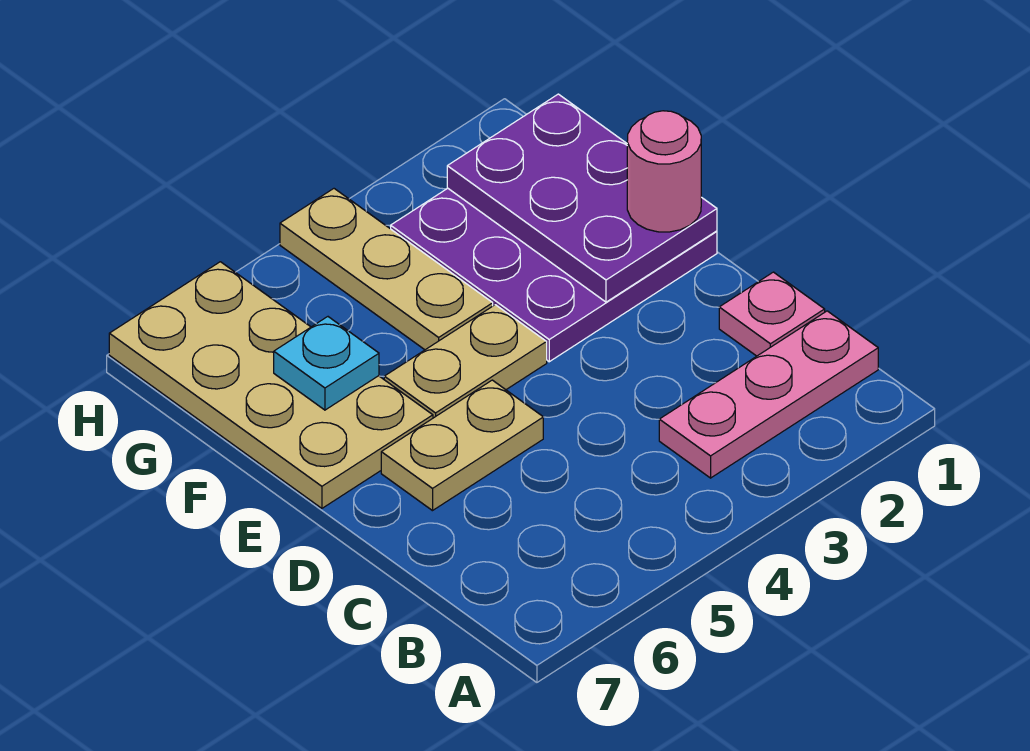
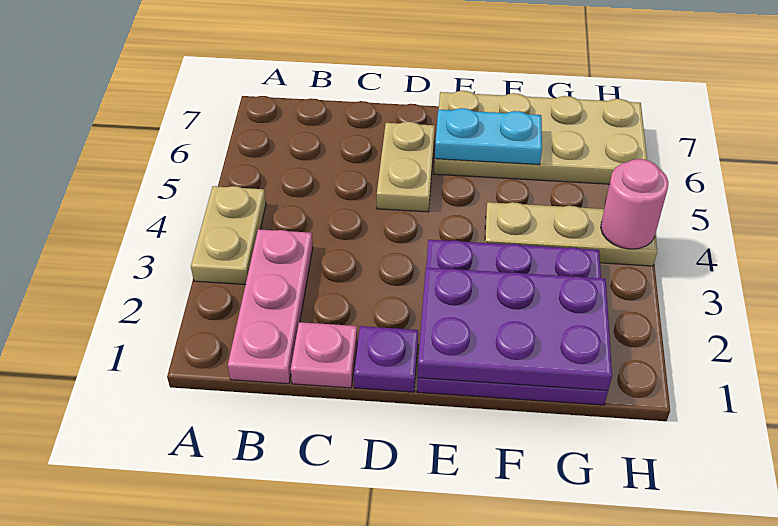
none -> purple 1x1 plate [354,326,418,392]
pink 1x1 round brick [627,111,701,232] -> pink 1x1 round brick moved to [601,159,669,249]
tan 1x2 plate [384,305,547,418] -> tan 1x2 plate moved to [191,186,266,285]
cyan 1x1 plate [274,317,379,410] -> cyan 1x2 plate [435,108,542,165]

